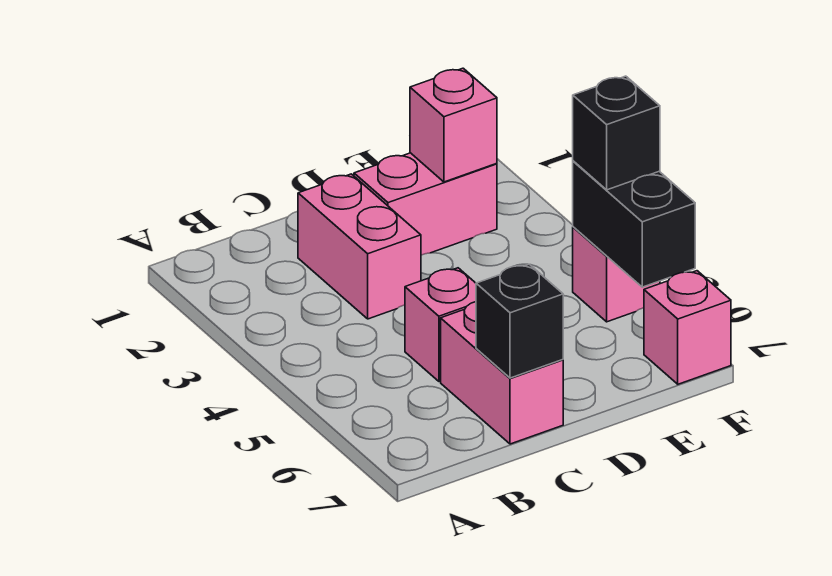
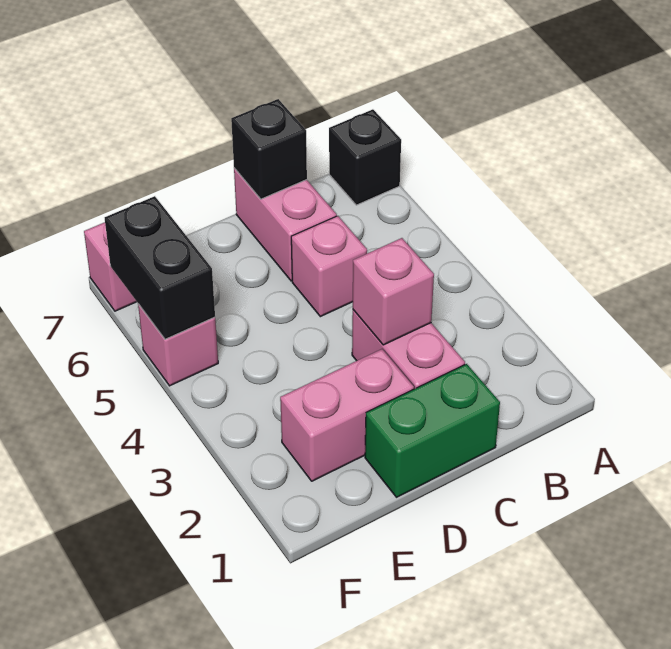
none -> green 1x2 brick [365,364,500,497]
pink 1x1 brick [410,68,497,182] -> pink 1x1 brick moved to [353,238,434,345]
black 1x1 brick [573,76,660,190] -> black 1x1 brick moved to [329,109,401,205]

